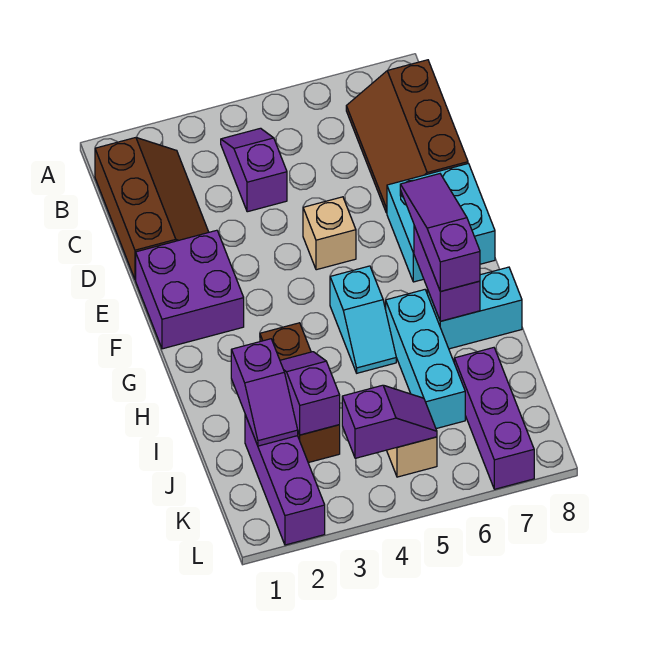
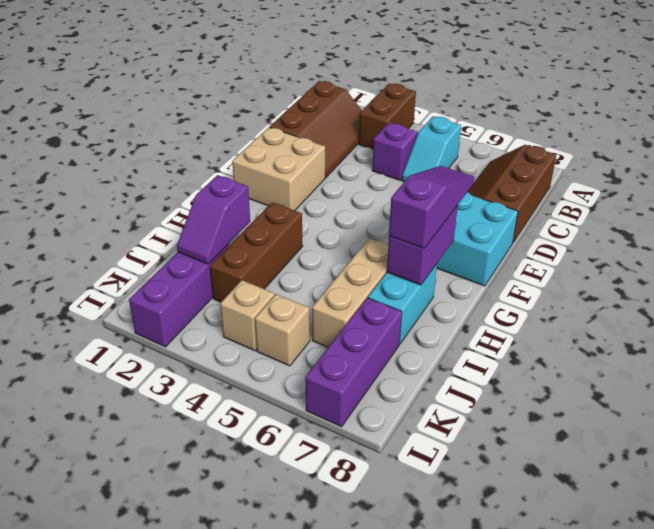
none -> brown 1x2 brick [359,83,416,149]
purple 2x2 brick [136,230,244,349] -> tan 2x2 brick [232,127,325,211]
tan 1x1 brick [303,197,356,270] -> tan 1x1 brick moved to [220,280,274,351]
cyan 1x2 slope [330,266,396,373] -> cyan 1x2 slope moved to [402,116,461,182]
cyan 1x3 brick [386,290,465,429] -> tan 1x3 brick [312,238,388,347]
cyan 1x2 brick [427,267,522,349] -> cyan 1x2 brick turned to [368,264,437,344]
purple 1x2 slope [280,352,340,435] -> none
purple 1x2 slope [342,385,437,458] -> none

